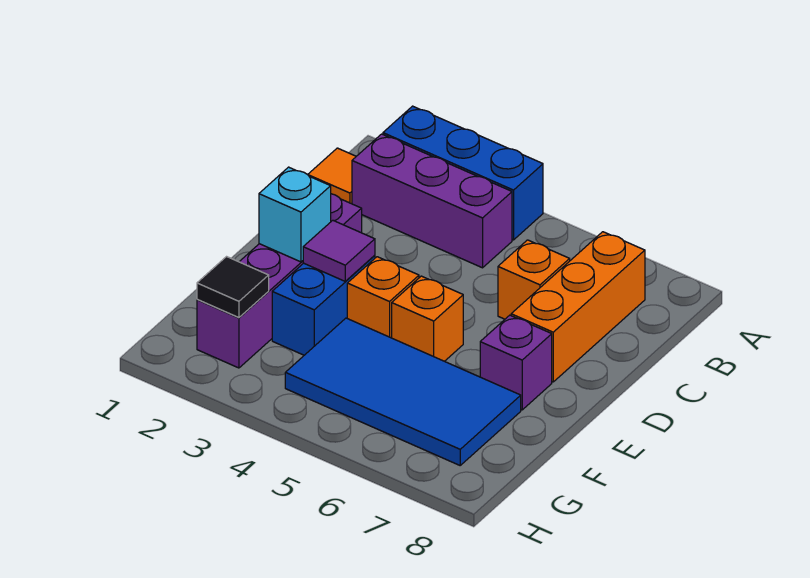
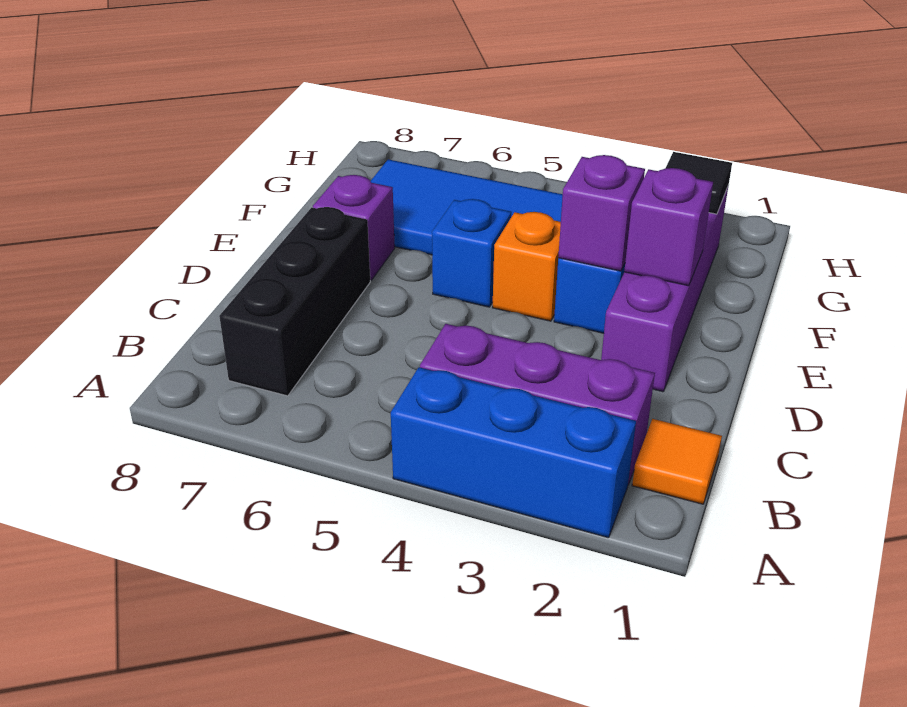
orange 1x3 brick [511,232,645,382] -> black 1x3 brick [219,207,370,396]
orange 1x1 brick [498,240,570,319] -> none
cyan 1x1 brick [259,167,331,262] -> purple 1x1 brick [624,168,713,286]
purple 1x1 tile [303,220,375,281] -> purple 1x1 brick [558,155,645,271]
orange 1x1 brick [392,276,463,361] -> blue 1x1 brick [432,199,512,307]

